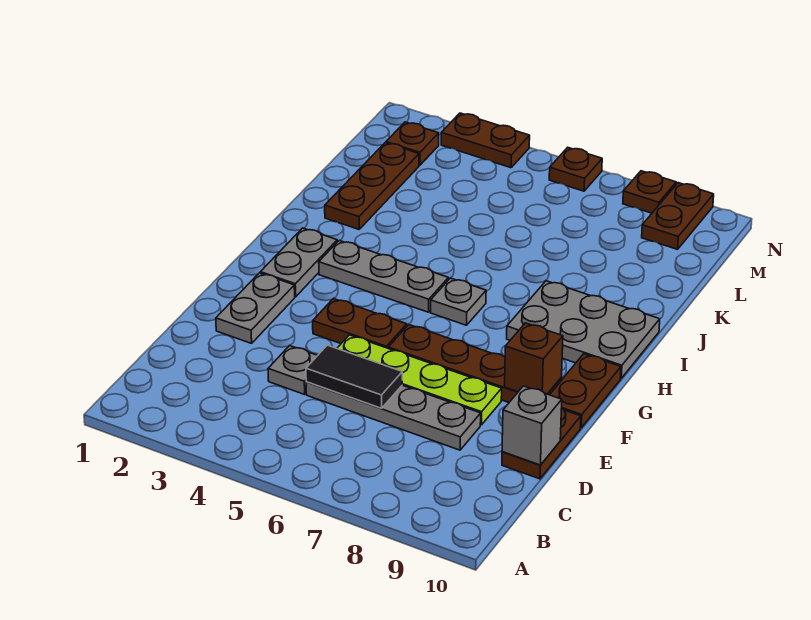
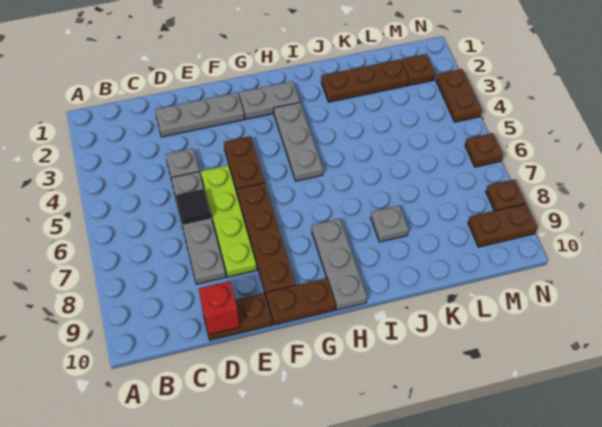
black 1x2 tile [306,345,402,408] -> black 1x1 tile [176,189,212,225]
grey 1x1 brick [502,386,562,465] -> red 1x1 brick [199,281,239,335]
grey 1x2 plate [216,273,295,343] -> grey 1x3 plate [155,92,244,137]
brown 1x1 brick [505,323,563,394] -> none
grey 1x1 plate [431,278,486,325] -> grey 1x1 plate moved to [371,205,409,242]
grey 2x3 plate [507,281,660,378] -> grey 1x3 plate [312,219,367,310]

